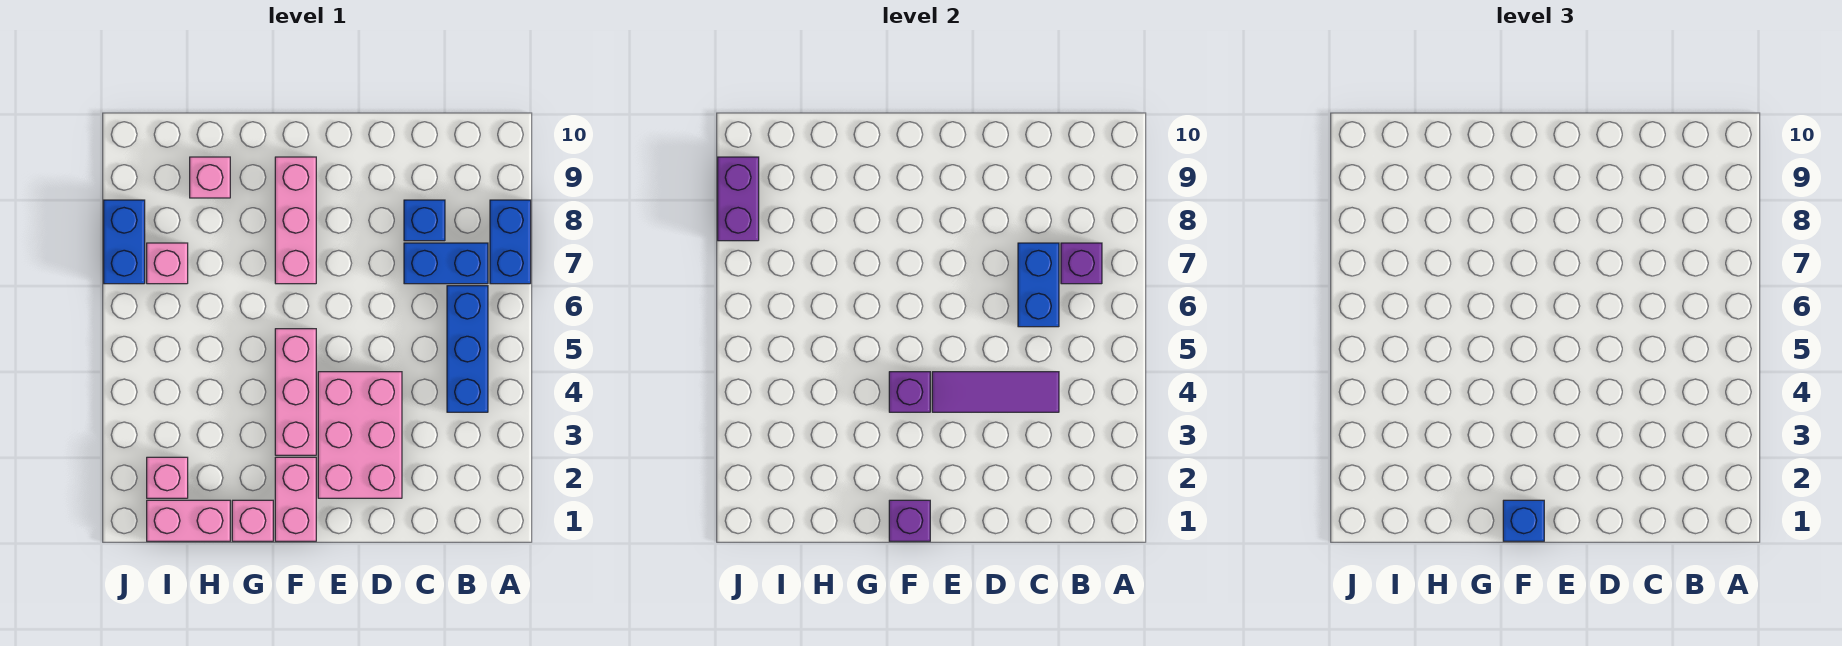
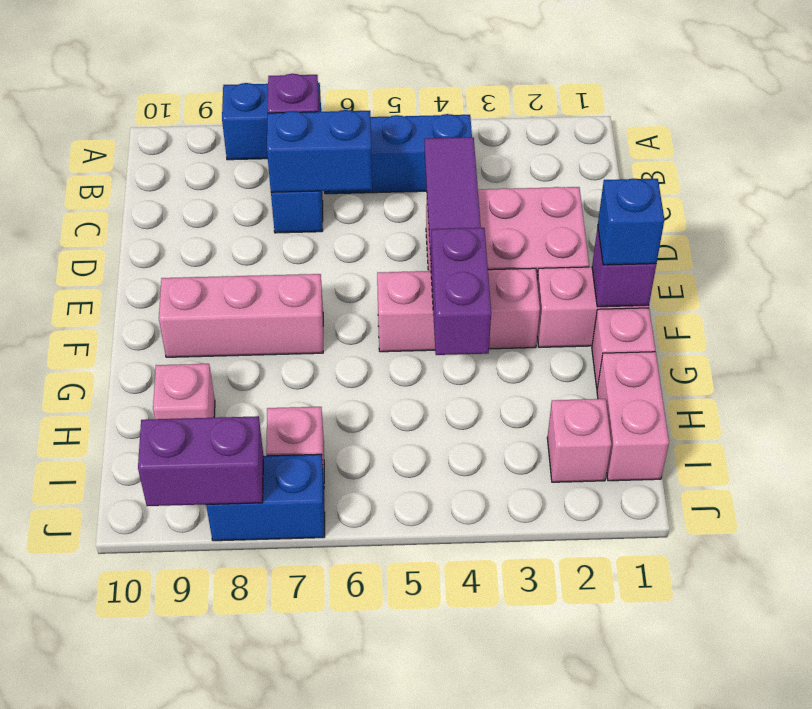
blue 1x1 brick [404,200,445,241] -> none
purple 1x1 brick [889,372,930,412] -> purple 1x2 brick [431,228,491,355]

